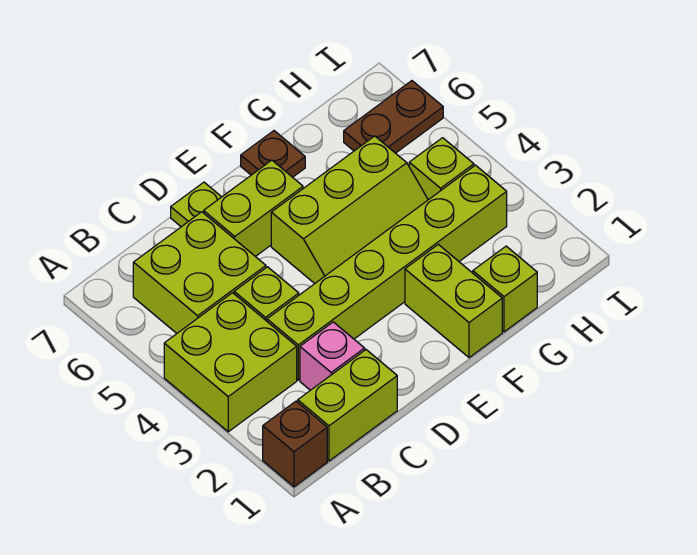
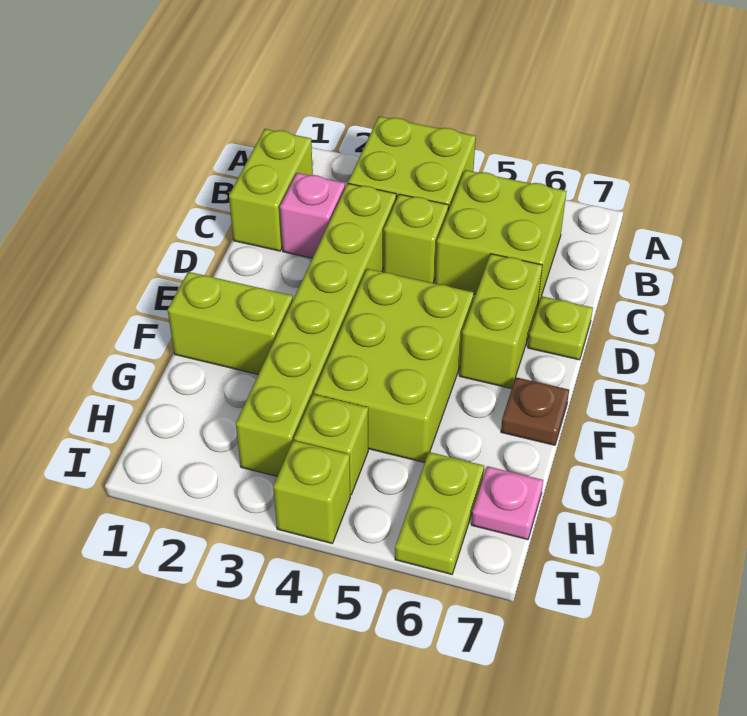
brown 1x1 brick [263,401,327,487] -> none
lime 2x3 slope [271,136,428,284] -> lime 2x3 brick [314,269,474,463]
lime 1x1 brick [473,246,537,332] -> lime 1x1 brick moved to [273,440,350,543]
brown 1x2 plate [344,81,443,153] -> lime 1x2 plate [395,452,484,574]
none -> pink 1x1 plate [471,466,543,540]

